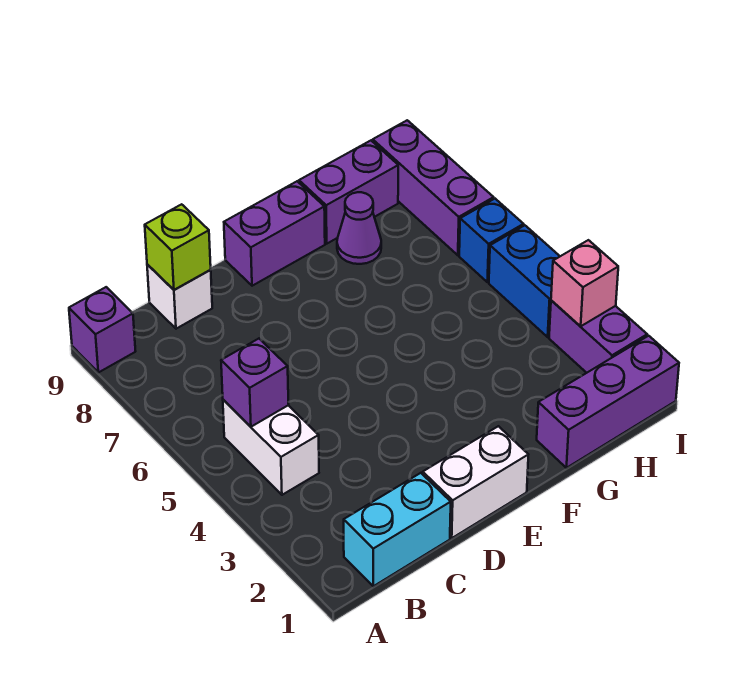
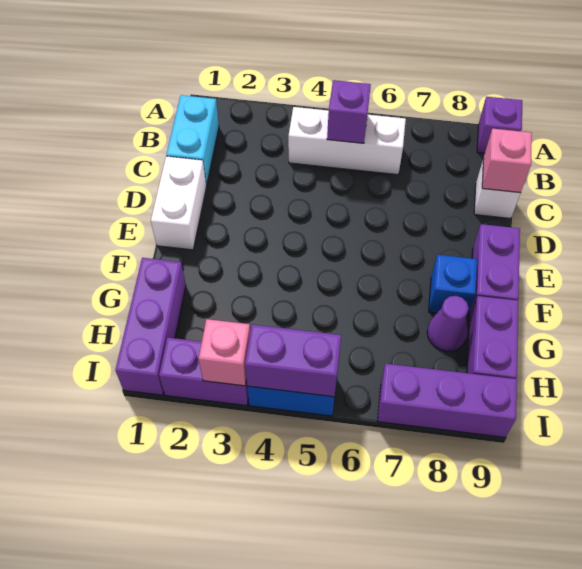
white 1x2 brick [223,400,319,495] -> white 1x3 brick [288,107,406,175]
lime 1x1 brick [145,204,211,290] -> pink 1x1 brick [482,129,532,193]
none -> purple 1x2 brick [245,325,341,397]
blue 1x1 brick [459,199,524,282] -> blue 1x1 brick moved to [429,255,477,317]

